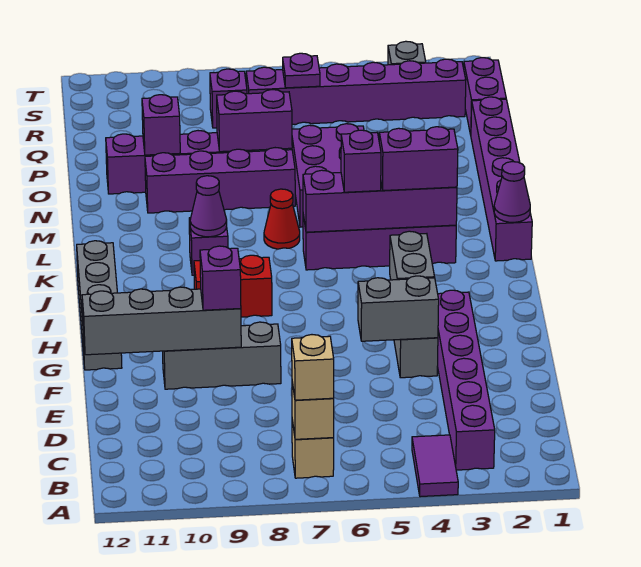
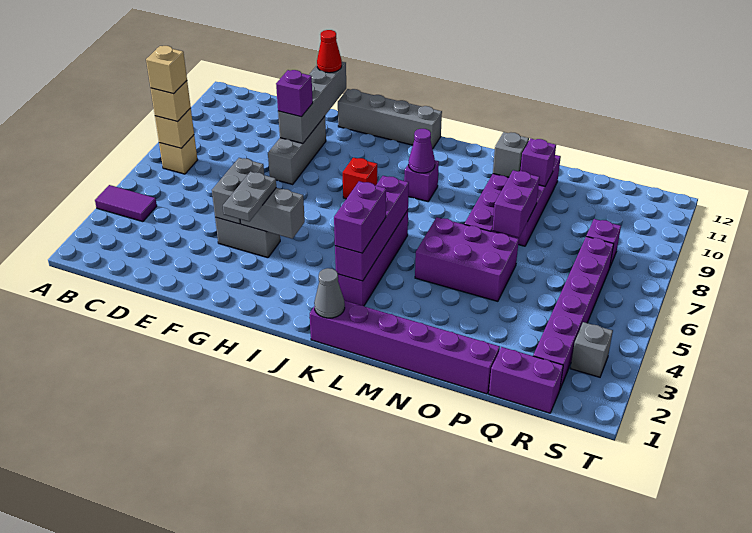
purple 1x6 brick [438,290,495,470] -> none
none -> tan 1x1 brick [146,46,187,94]
none -> grey 1x2 plate [223,172,276,222]
red 1x2 brick [194,255,272,317] -> red 1x1 brick [343,158,377,199]
purple 1x1 cone [494,162,530,222] -> grey 1x1 cone [314,268,345,318]
purple 1x1 brick [341,130,381,192] -> none
red 1x1 cone [264,189,300,249] -> red 1x1 cone moved to [317,30,342,73]
none -> grey 1x1 brick [493,132,529,177]
purple 1x1 plate [283,53,320,88] -> none

